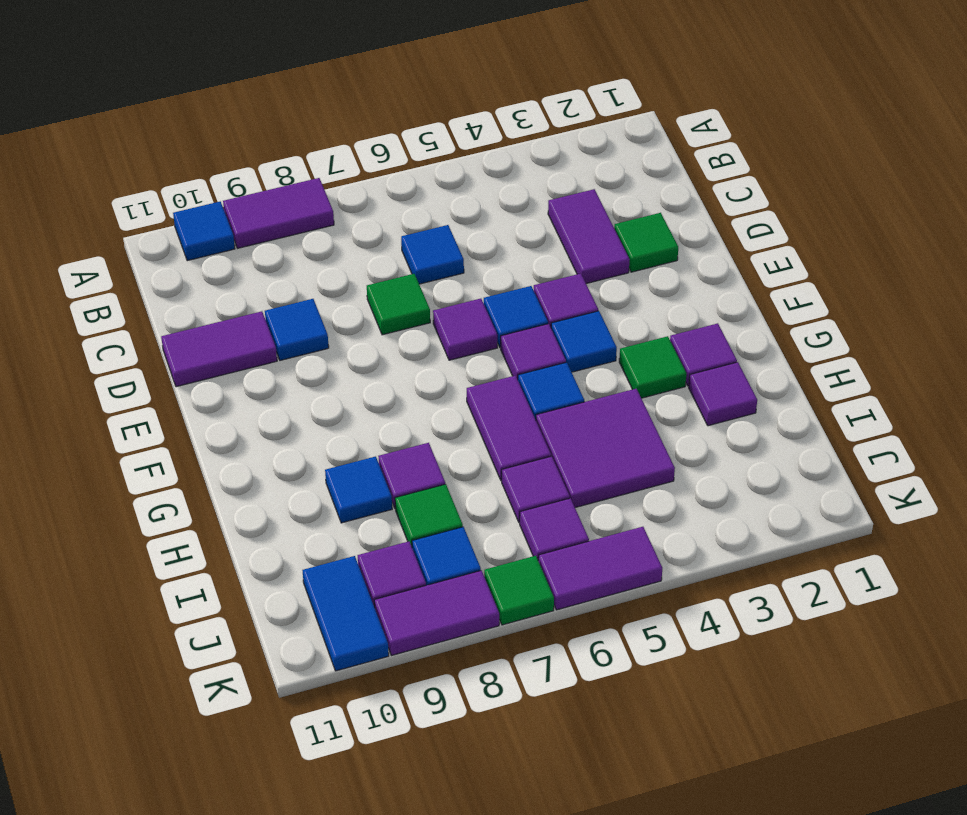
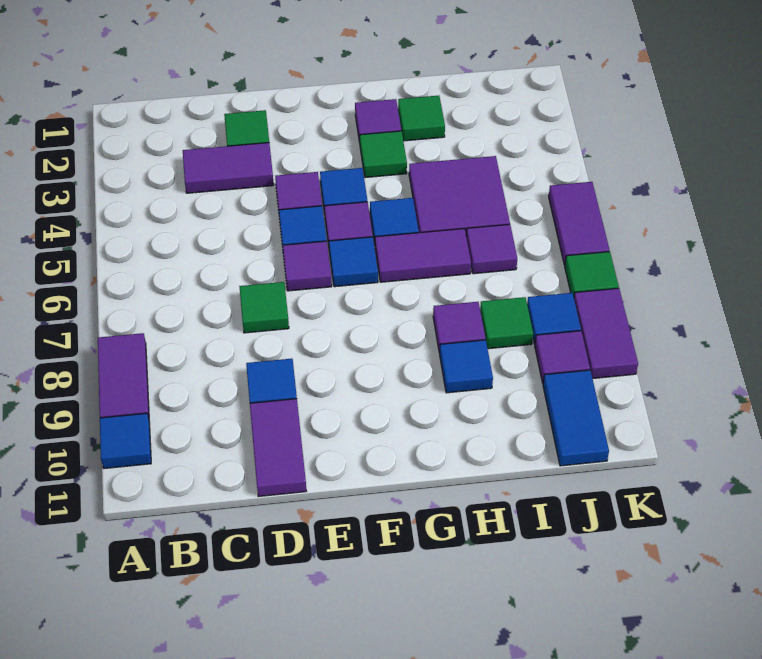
blue 1x1 tile [401,225,464,284] -> blue 1x1 tile moved to [329,237,378,287]
purple 1x1 tile [689,362,757,426] -> green 1x1 tile [398,96,445,141]
purple 1x1 tile [520,498,589,559] -> none
blue 1x2 tile [303,556,389,671] -> blue 1x2 tile turned to [543,370,609,466]

